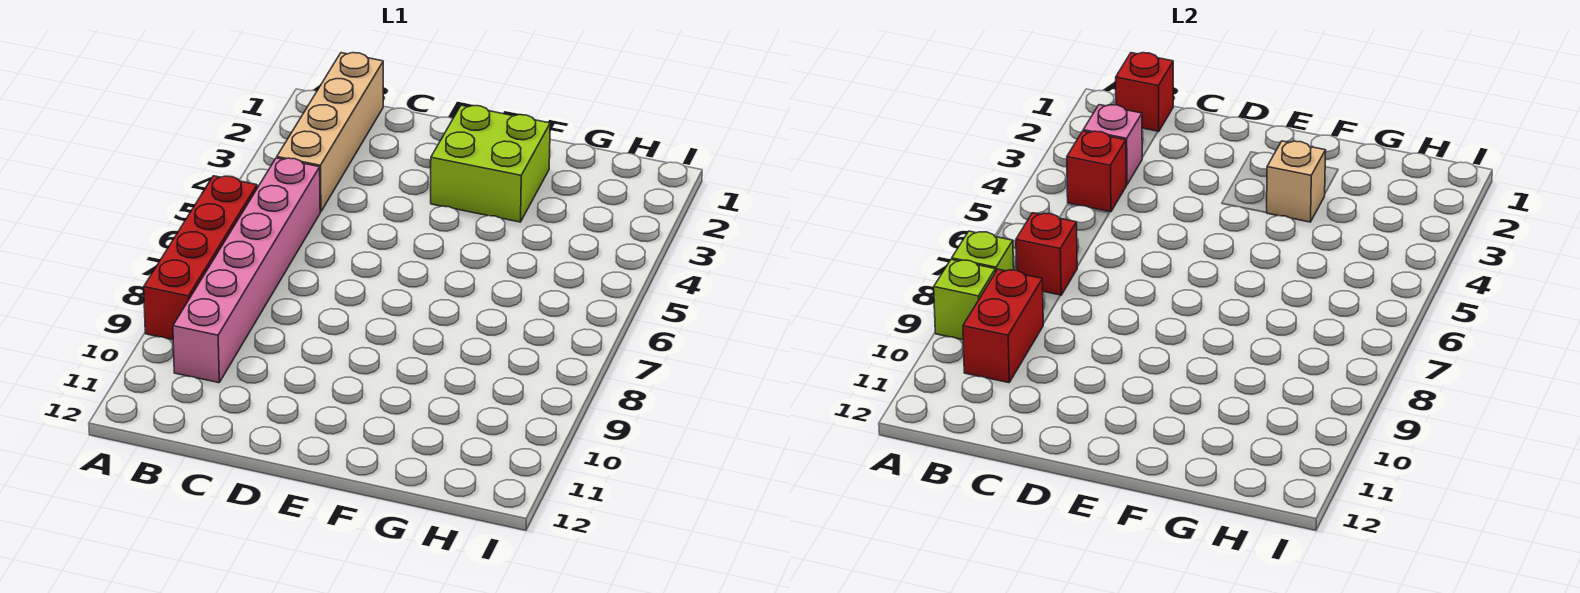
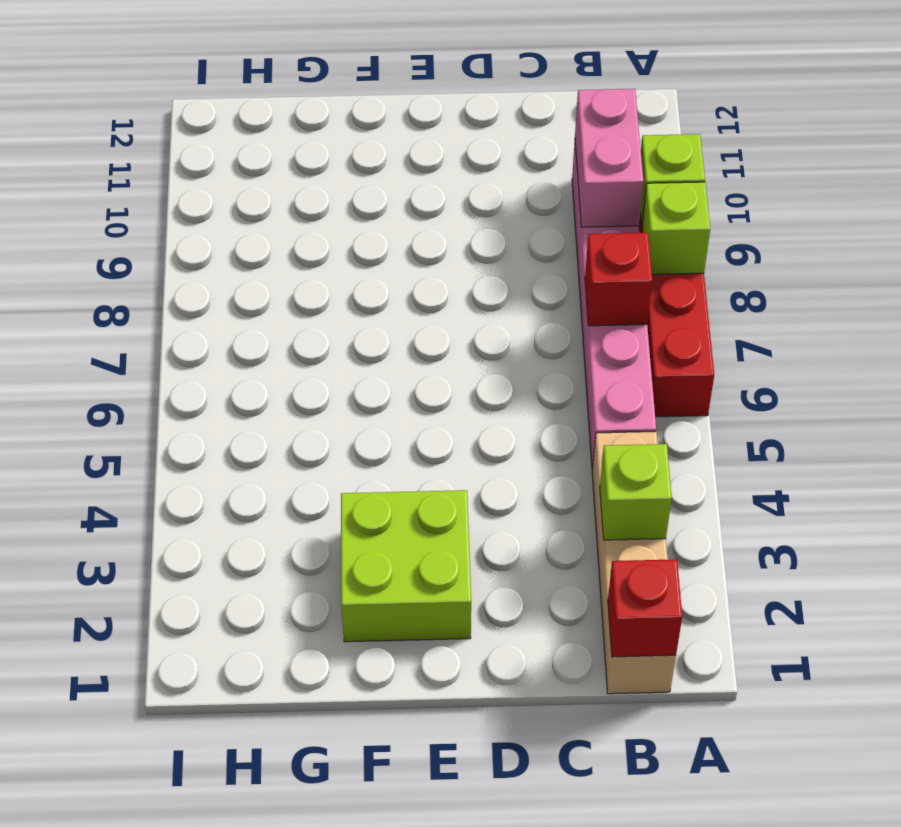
pink 1x1 brick [1083,105,1142,185] -> lime 1x1 brick [600,444,672,540]
red 1x1 brick [1067,131,1126,212] -> none
red 1x2 brick [963,269,1043,383] -> pink 1x2 brick [575,89,643,227]
tan 1x1 brick [1266,141,1326,222] -> none

